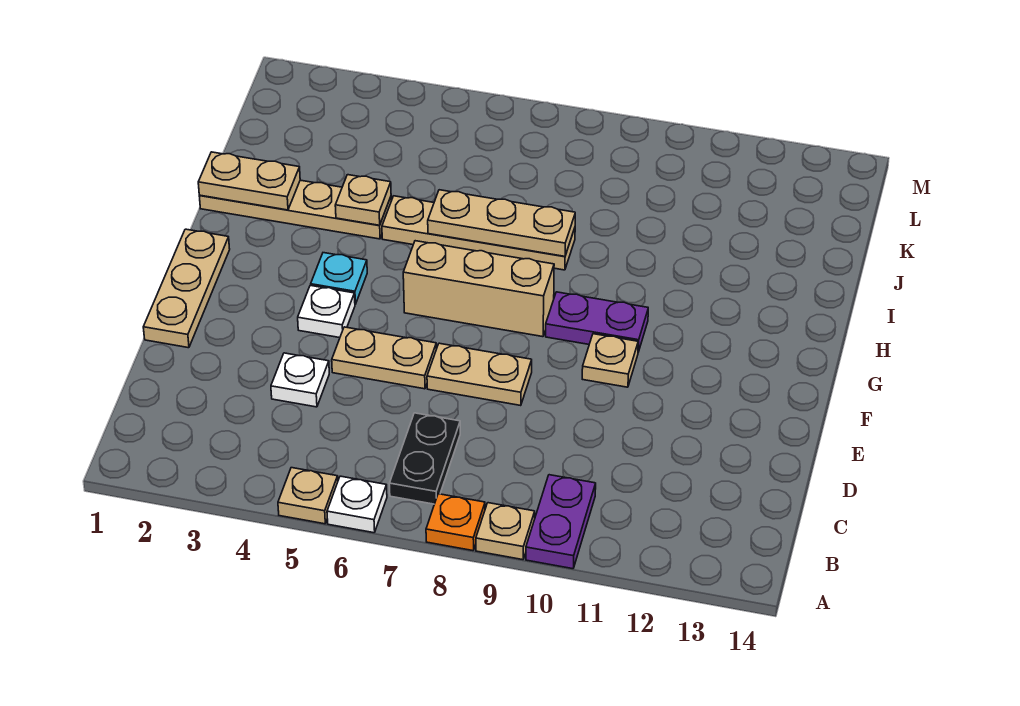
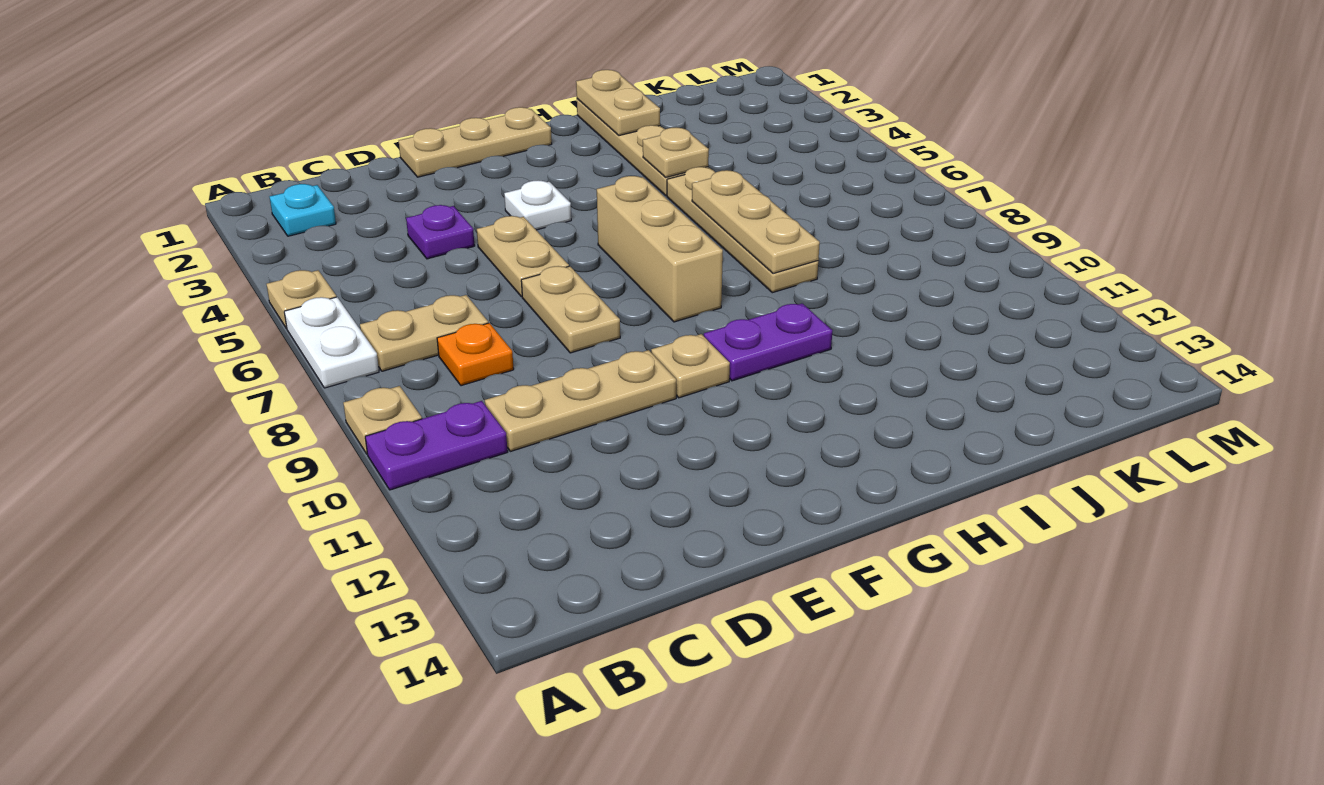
white 1x1 plate [327,476,387,533] -> white 1x2 plate [284,297,379,388]
orange 1x1 plate [426,494,485,551] -> orange 1x1 plate moved to [437,323,514,386]
black 1x2 plate [389,413,460,504] -> tan 1x2 plate [360,295,488,371]
none -> tan 1x3 plate [485,350,676,452]
white 1x1 plate [271,353,329,407] -> purple 1x1 plate [406,205,475,259]
cyan 1x1 plate [311,253,367,304] -> cyan 1x1 plate moved to [270,184,336,236]
purple 1x2 plate [546,292,648,352] -> purple 1x2 plate turned to [704,303,832,381]

